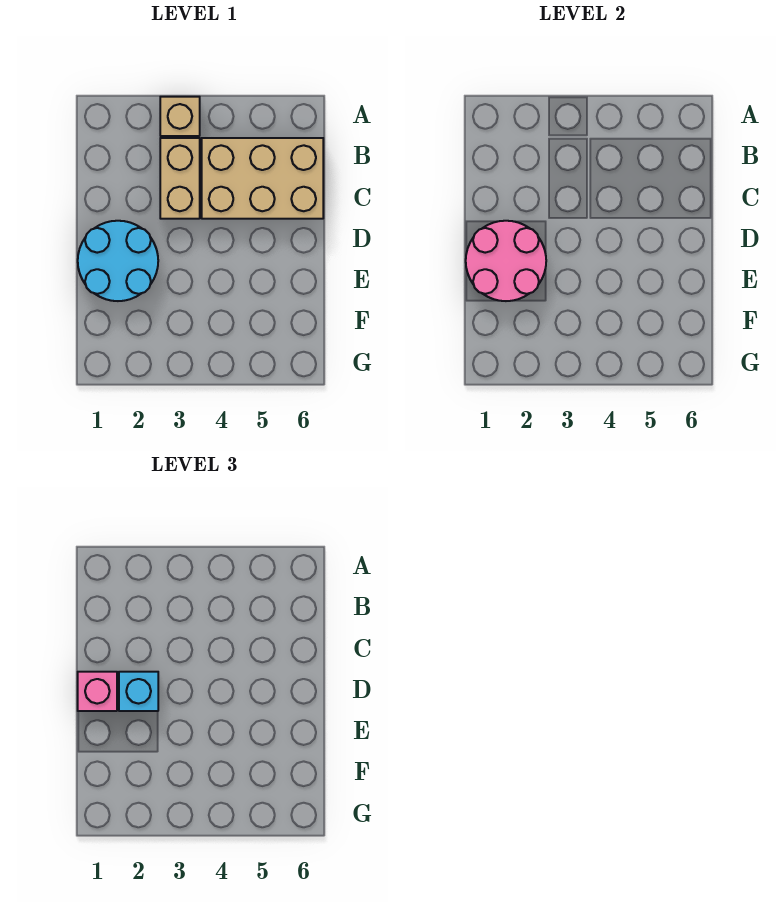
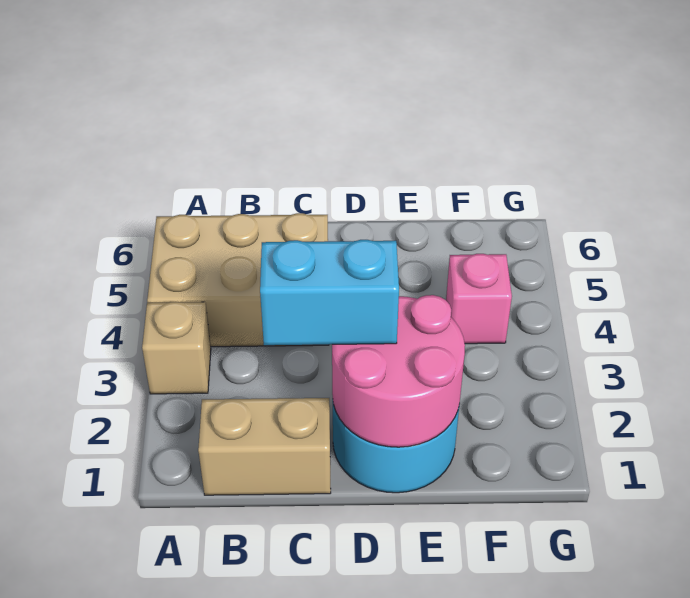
tan 1x2 brick [160,138,200,219] -> tan 1x2 brick moved to [198,398,331,495]
tan 2x3 brick [202,138,323,219] -> tan 2x3 brick turned to [147,213,328,347]
pink 1x1 brick [78,672,117,711] -> pink 1x1 brick moved to [446,254,512,344]
cyan 1x1 brick [119,672,158,711] -> cyan 1x2 brick [260,240,399,345]

